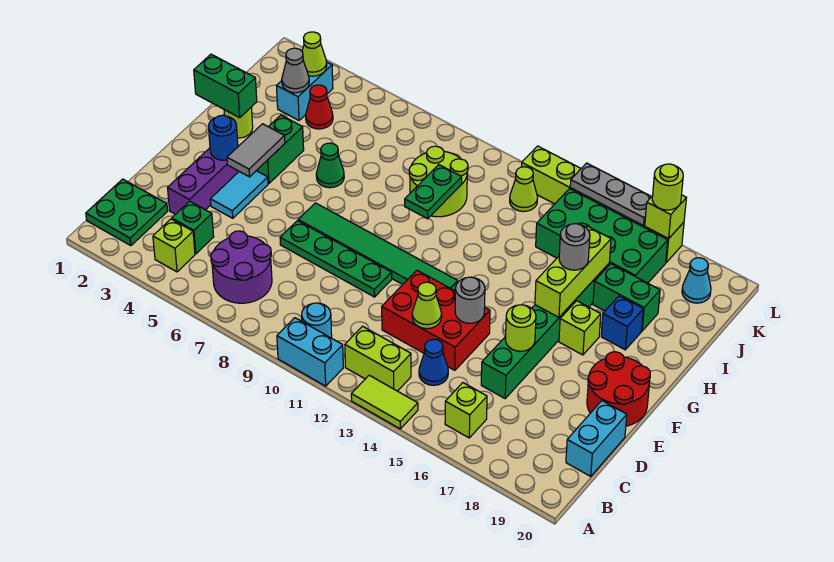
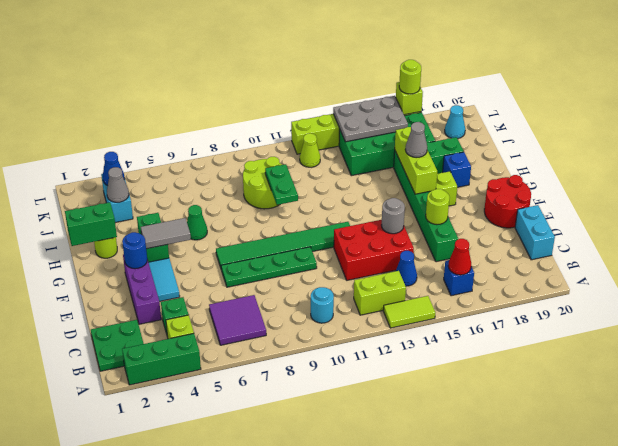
none -> green 1x3 brick [122,333,201,385]
cyan 1x2 brick [277,318,343,386] -> none
purple 2x2 round brick [211,231,272,303] -> purple 2x2 tile [209,295,266,345]
lime 1x1 brick [445,383,487,438] -> blue 1x1 brick [444,260,474,296]
lime 1x1 cone [412,282,442,329] -> none
grey 1x2 tile [227,124,285,177] -> grey 1x2 tile turned to [141,218,191,249]
grey 1x1 round brick [559,224,590,270] -> grey 1x1 cone [405,122,427,158]
red 1x1 cone [306,85,333,129] -> red 1x1 cone moved to [448,239,471,275]
lime 1x1 cone [302,32,327,76] -> blue 1x1 cone [103,152,125,186]
grey 1x3 plate [570,163,651,225] -> grey 2x3 plate [333,96,408,142]

